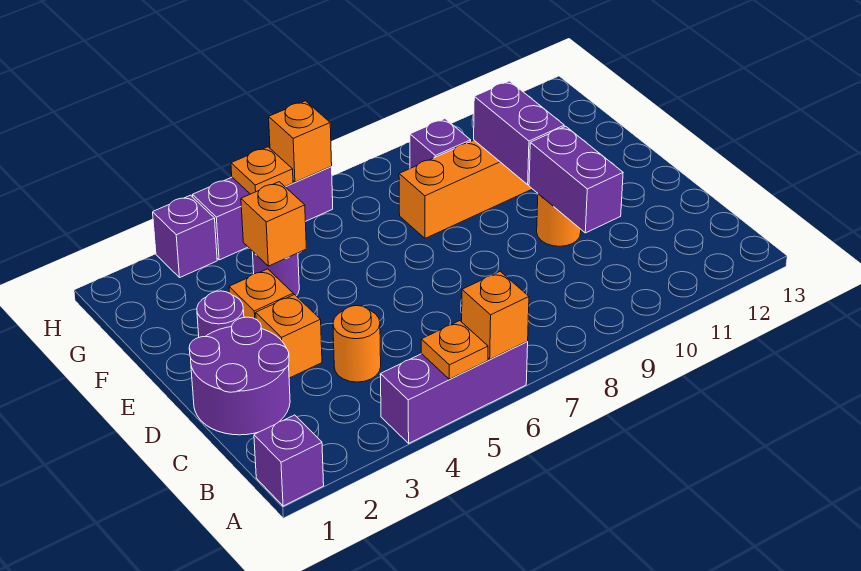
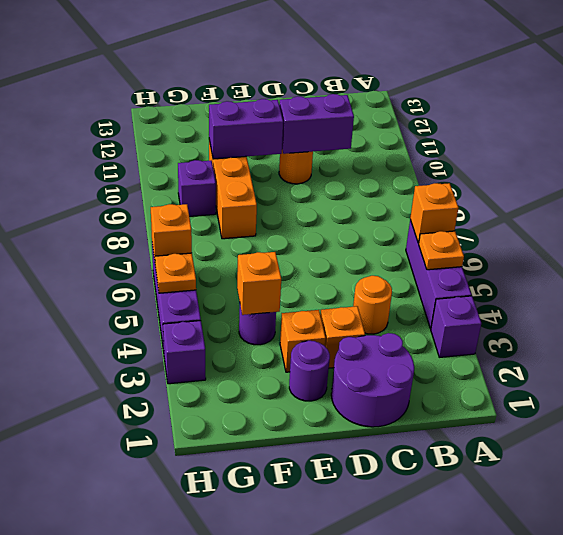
purple 1x1 brick [254,415,324,506] -> purple 1x1 brick moved to [431,296,481,357]

